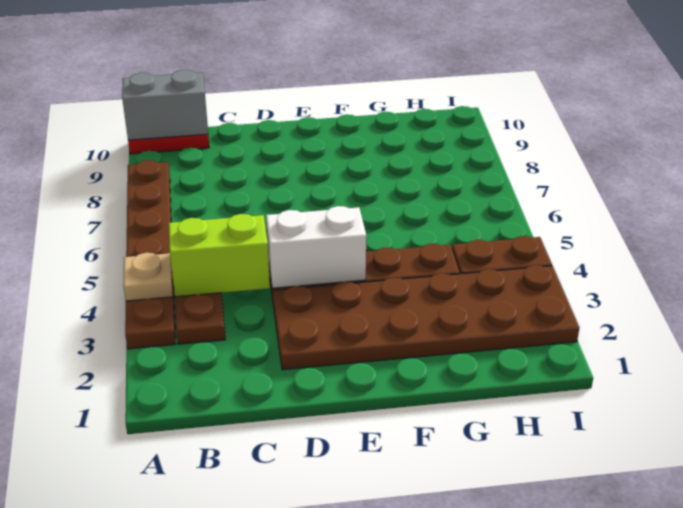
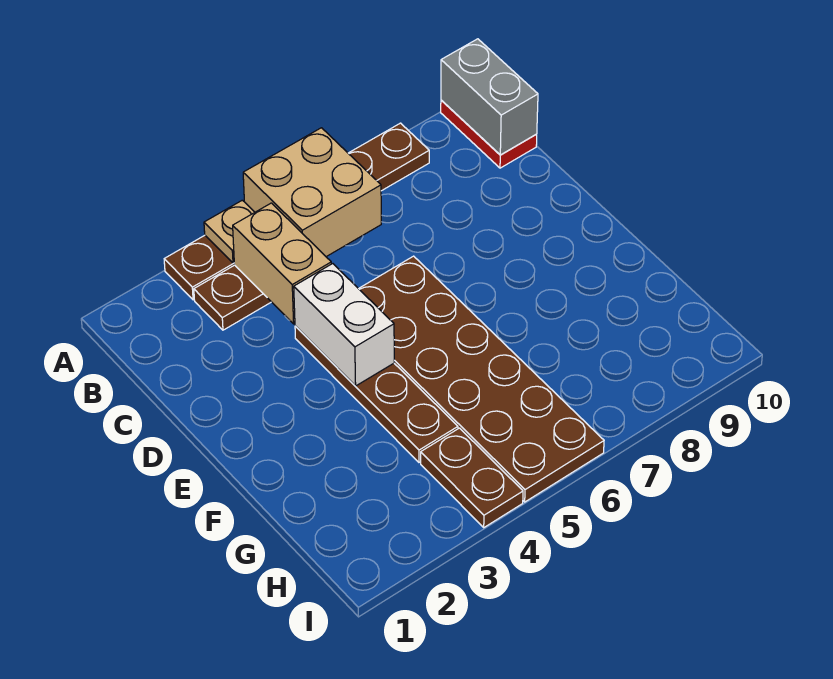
none -> tan 2x2 brick [243,128,381,257]
lime 1x2 brick [169,214,270,297] -> tan 1x2 brick [233,203,331,324]
brown 2x6 plate [273,265,579,370] -> brown 2x6 plate moved to [359,256,604,502]

